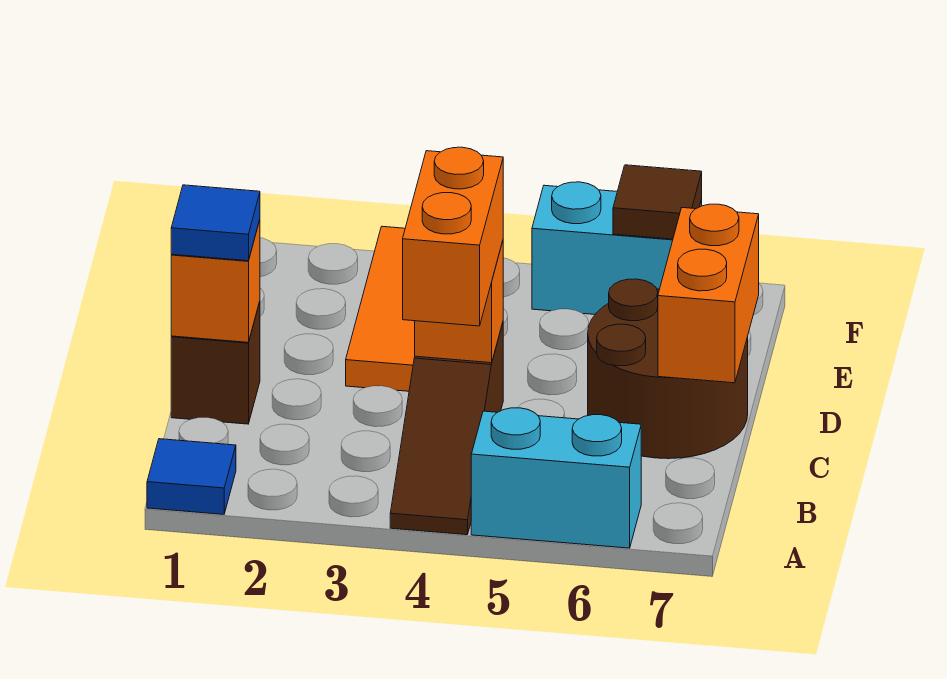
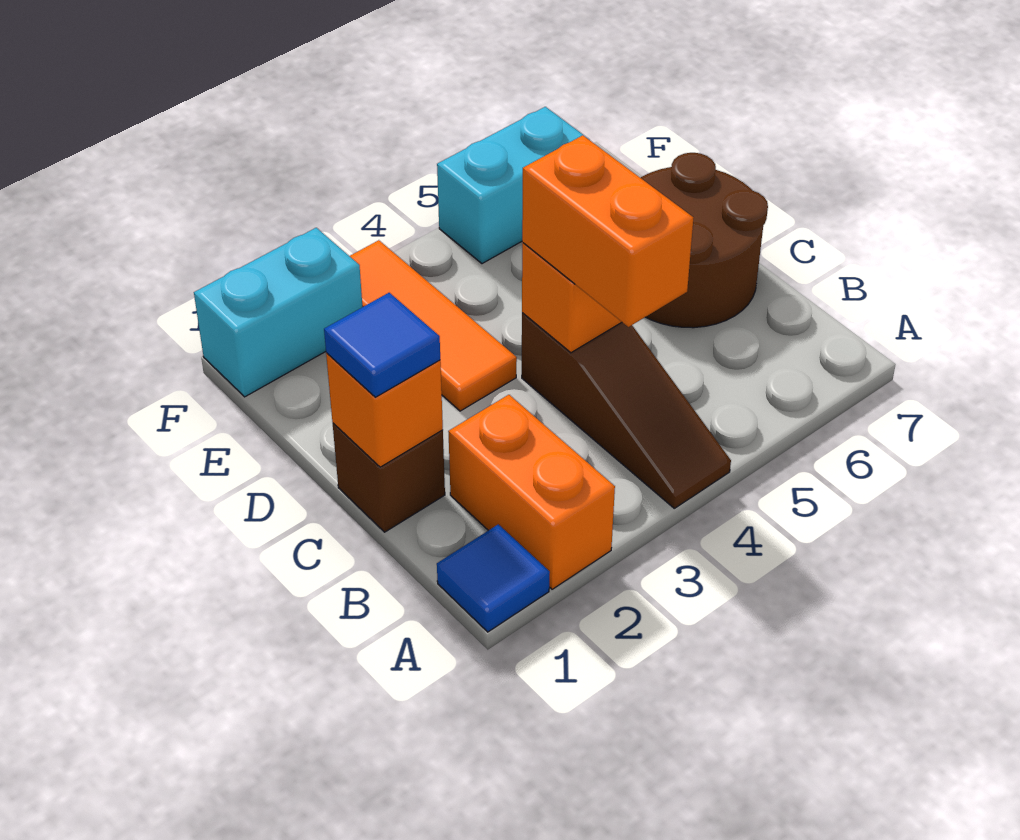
cyan 1x2 brick [471,408,641,548] -> cyan 1x2 brick moved to [194,228,362,397]
orange 1x2 brick [658,204,759,383] -> orange 1x2 brick moved to [448,395,615,589]
brown 1x1 tile [613,165,702,239] -> none

